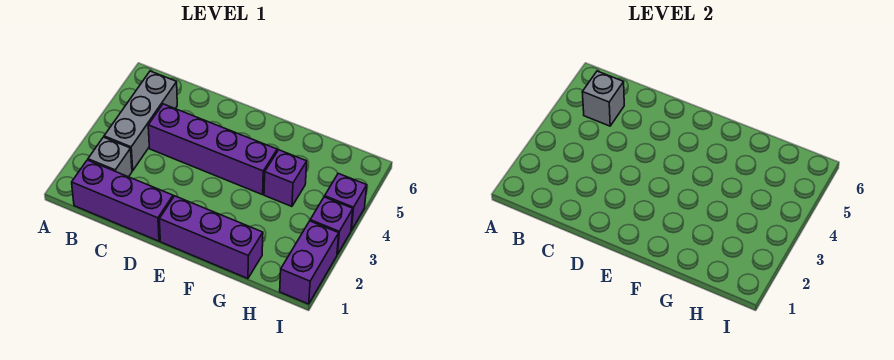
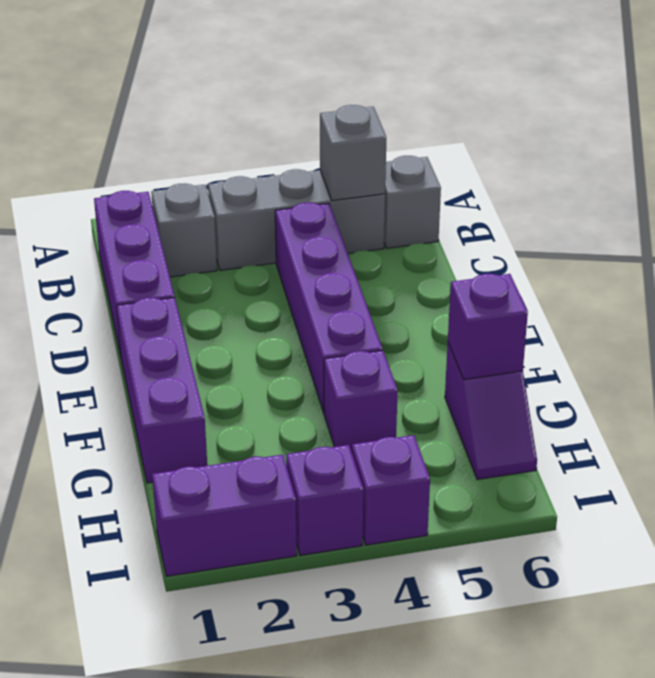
none -> grey 1x1 brick [384,156,441,248]
none -> purple 1x2 slope [445,343,537,480]
none -> purple 1x1 brick [448,274,528,379]

